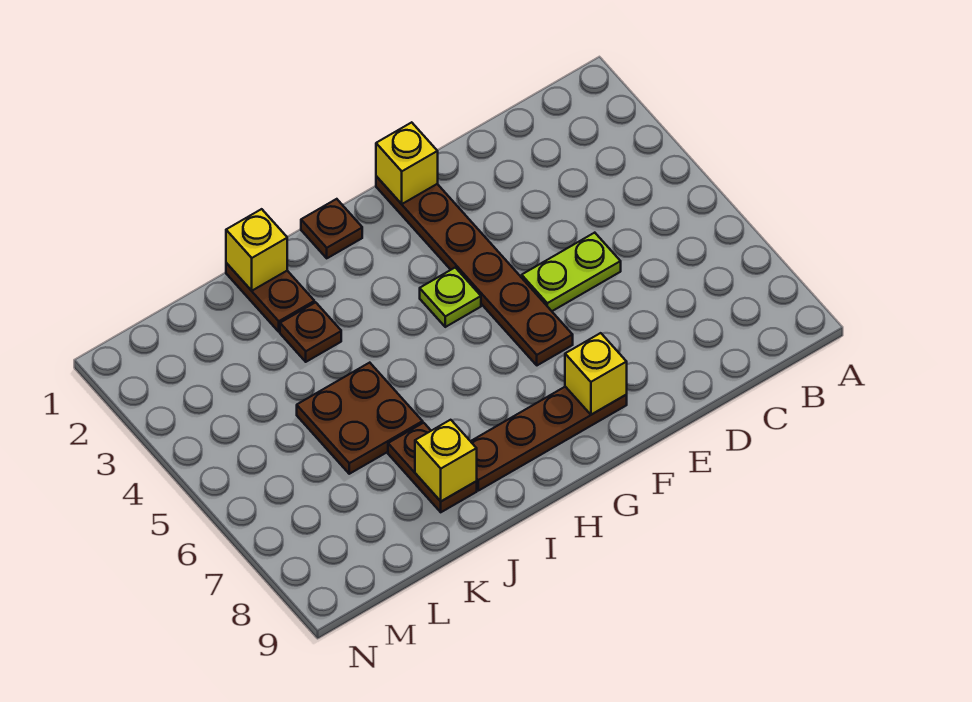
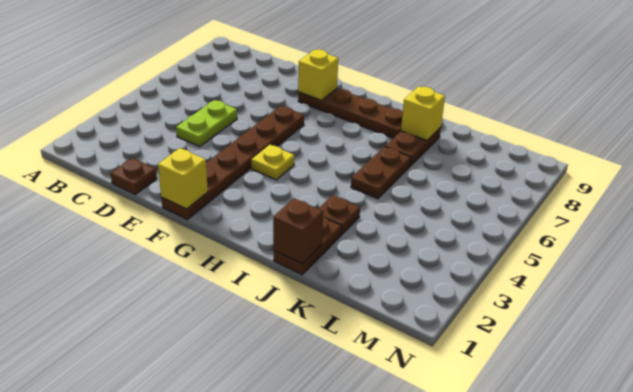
lime 1x2 plate [522,233,621,311] -> lime 1x2 plate turned to [176,100,237,147]
lime 1x1 plate [420,268,481,327] -> yellow 1x1 plate [251,145,294,180]
brown 1x1 plate [301,199,362,258] -> brown 1x1 plate moved to [110,158,157,195]
yellow 1x1 brick [226,209,287,291] -> brown 1x1 brick [273,198,323,264]
brown 2x2 plate [297,363,423,474] -> brown 1x2 plate [351,147,411,199]

